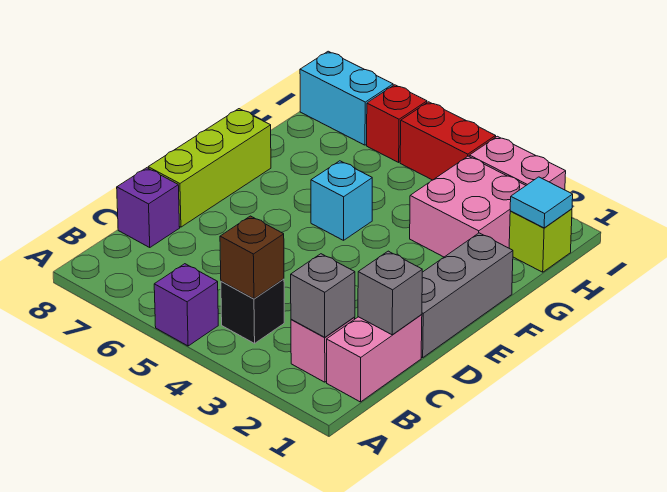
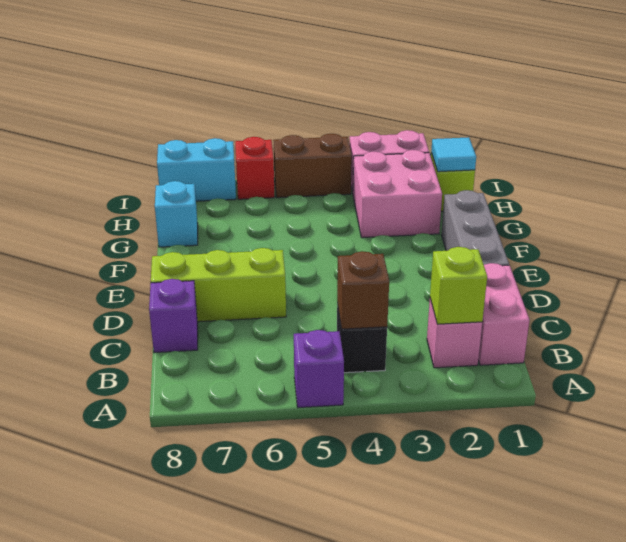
grey 1x1 brick [291,254,355,337] -> lime 1x1 brick [430,247,487,324]
grey 1x1 brick [358,251,422,335] -> none
lime 1x3 brick [148,109,271,227] -> lime 1x3 brick turned to [151,248,286,322]
cyan 1x1 brick [311,161,372,240] -> cyan 1x1 brick moved to [155,181,198,247]
red 1x2 brick [400,102,496,180] -> brown 1x2 brick [274,134,352,198]

